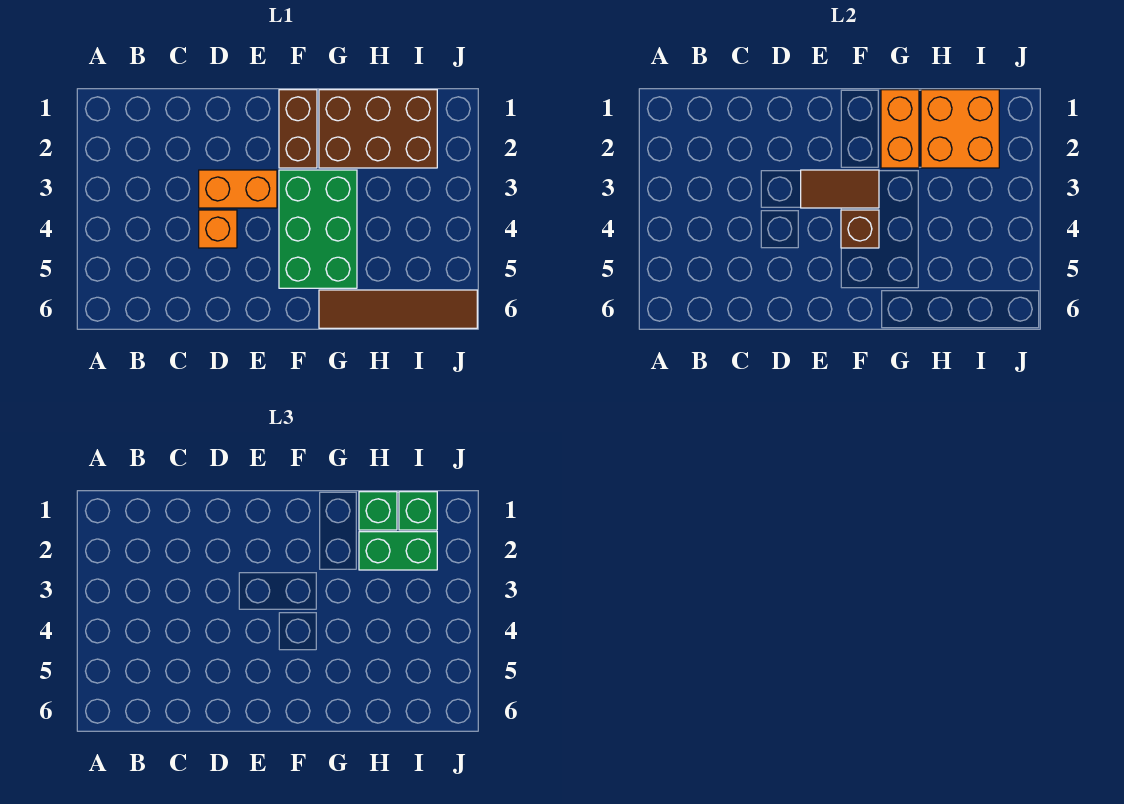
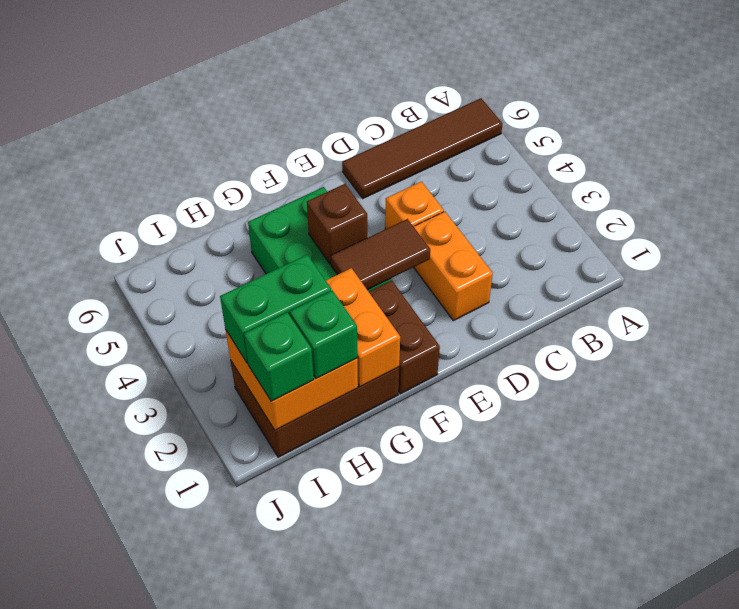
orange 1x2 brick [199,170,277,208] -> orange 1x2 brick turned to [414,212,493,321]
brown 1x4 tile [319,290,477,328] -> brown 1x4 tile moved to [342,98,502,198]

